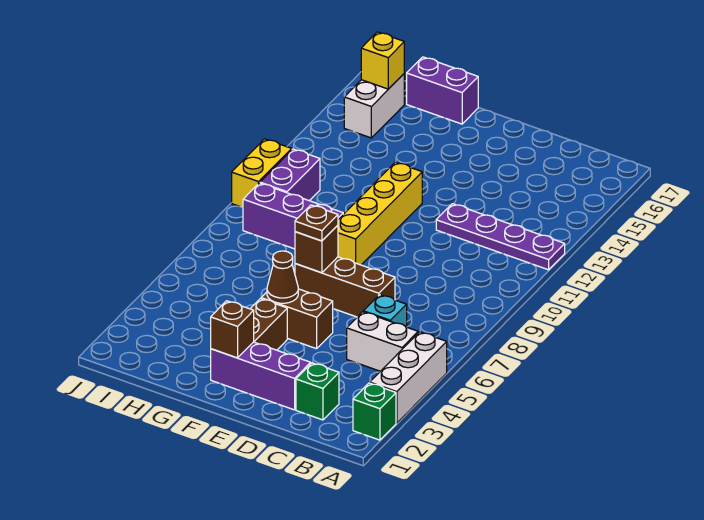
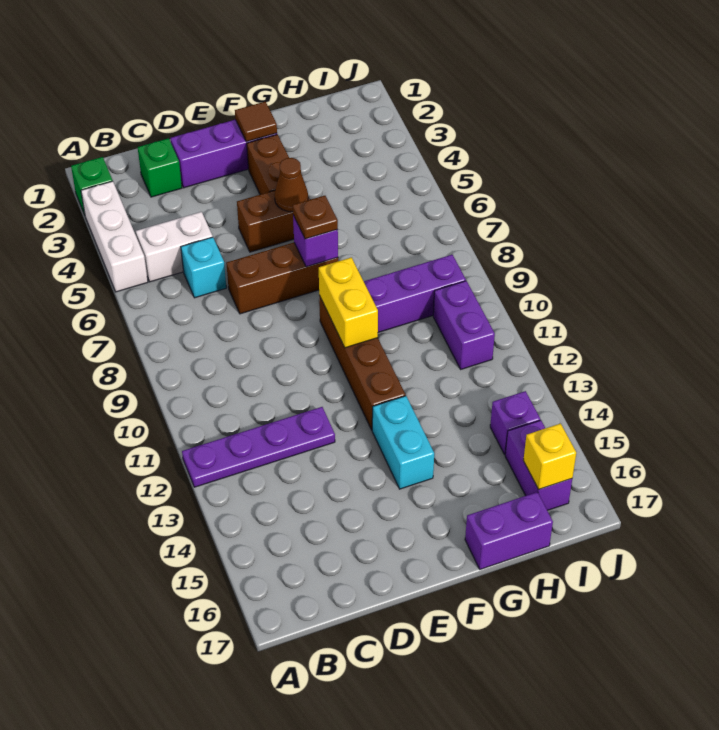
brown 1x1 brick [211,301,254,358] -> brown 1x1 tile [235,102,277,142]
brown 1x1 brick [295,225,338,273] -> purple 1x1 brick [293,215,338,267]
yellow 1x4 brick [338,162,422,265] -> brown 1x4 brick [319,296,406,430]
none -> cyan 1x2 brick [372,396,434,489]
none -> purple 1x1 brick [490,391,540,454]
white 1x2 brick [344,74,404,138] -> purple 1x2 brick [505,420,572,510]
yellow 1x2 brick [232,139,292,208] -> yellow 1x2 brick moved to [319,257,378,348]

